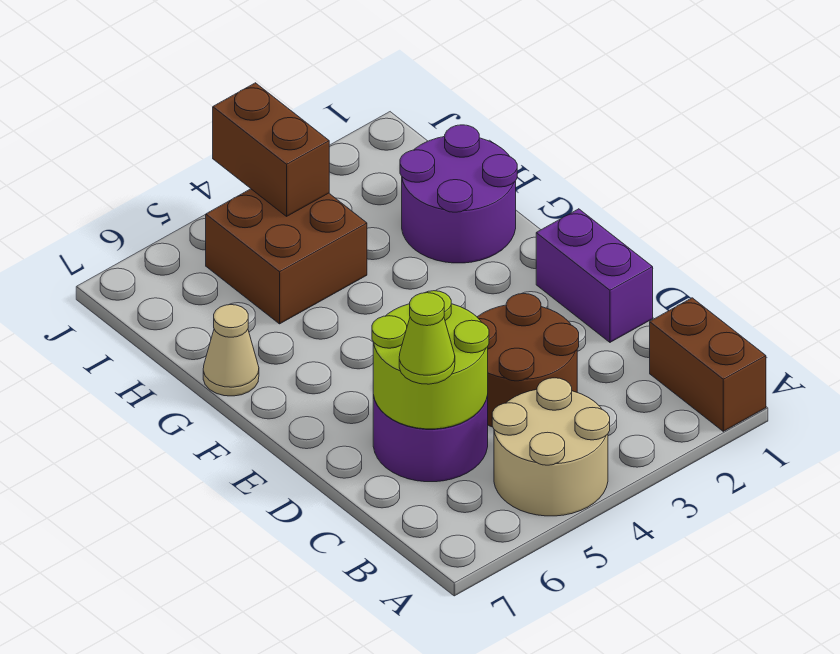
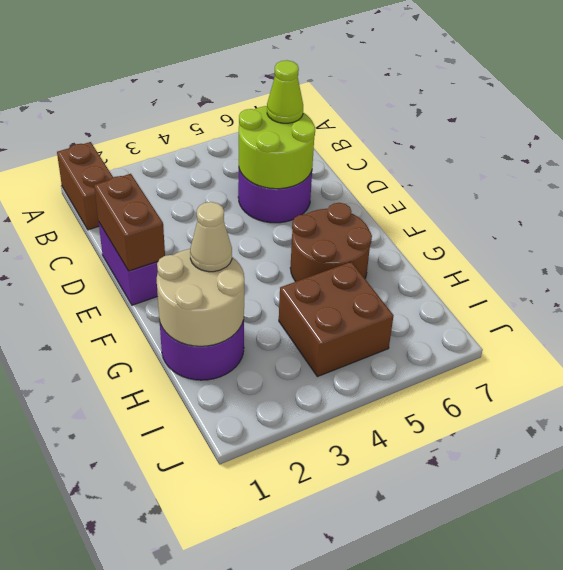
tan 2x2 round brick [492,378,610,516] -> tan 2x2 round brick moved to [157,249,244,346]
brown 2x2 round brick [477,294,579,427] -> brown 2x2 round brick moved to [290,203,372,282]
tan 1x1 cone [203,305,259,396] -> tan 1x1 cone moved to [190,202,232,272]
brown 1x2 brick [213,83,329,216] -> brown 1x2 brick moved to [94,174,165,271]

